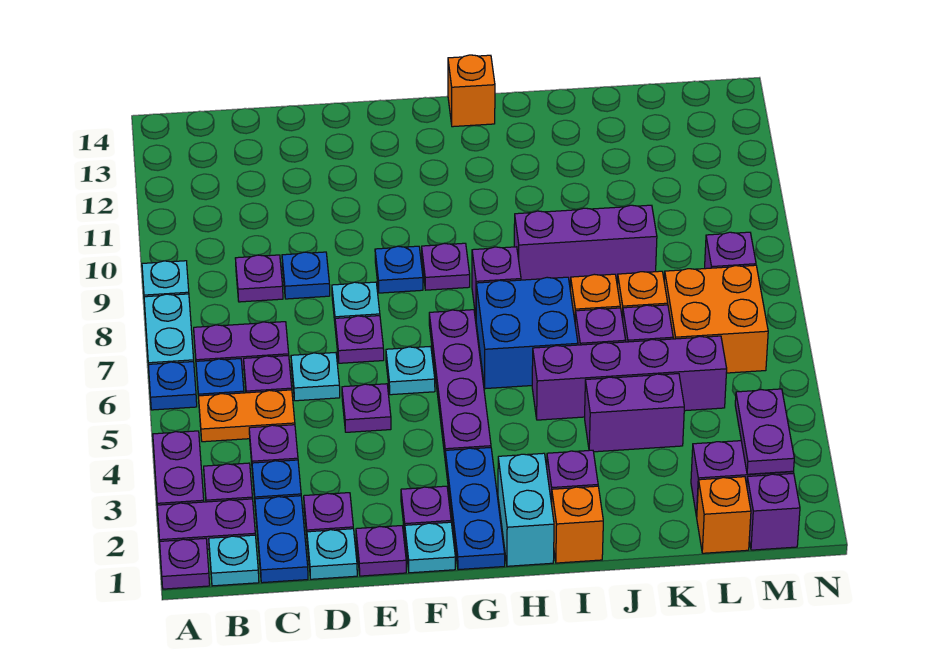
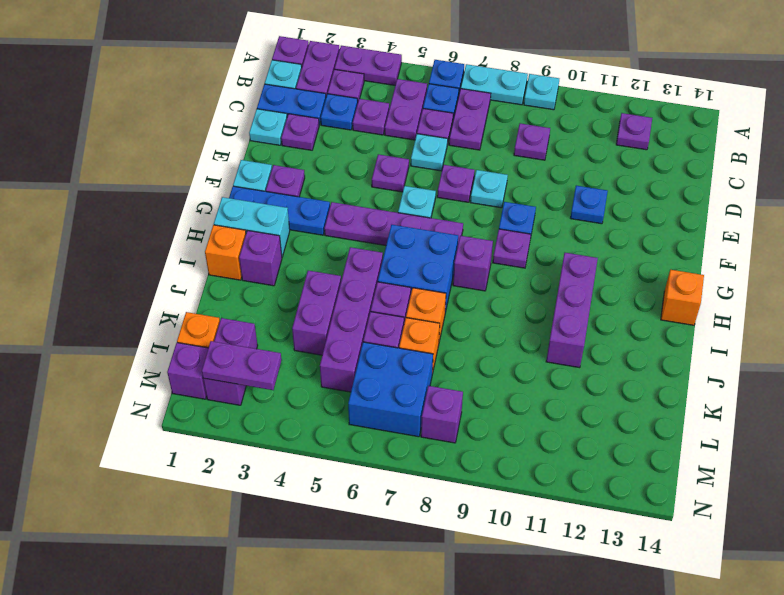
orange 1x2 plate [198,390,295,442] -> purple 1x2 plate [385,79,427,140]
blue 1x1 plate [282,252,330,299] -> blue 1x1 plate moved to [571,186,608,224]
purple 1x1 plate [356,526,406,576] -> purple 1x1 plate moved to [616,113,652,150]
purple 1x3 brick [514,205,657,281] -> purple 1x3 brick moved to [546,253,598,368]
orange 2x2 brick [664,265,768,373] -> blue 2x2 brick [348,342,433,437]

